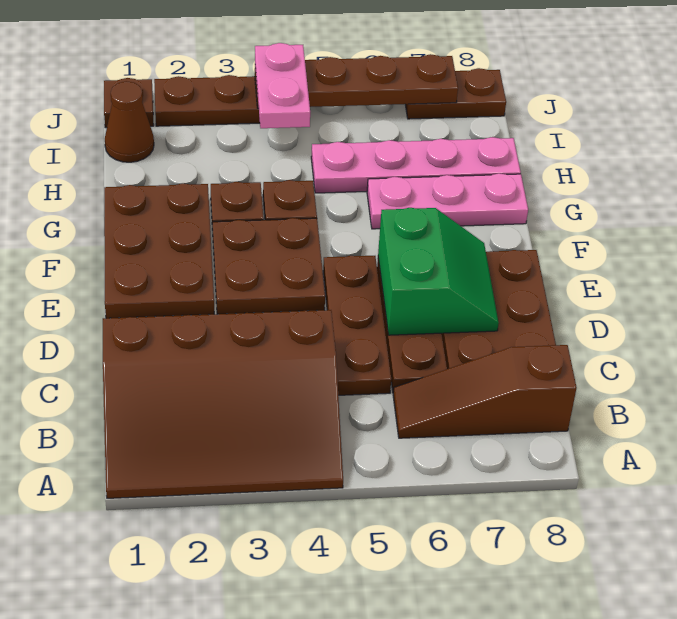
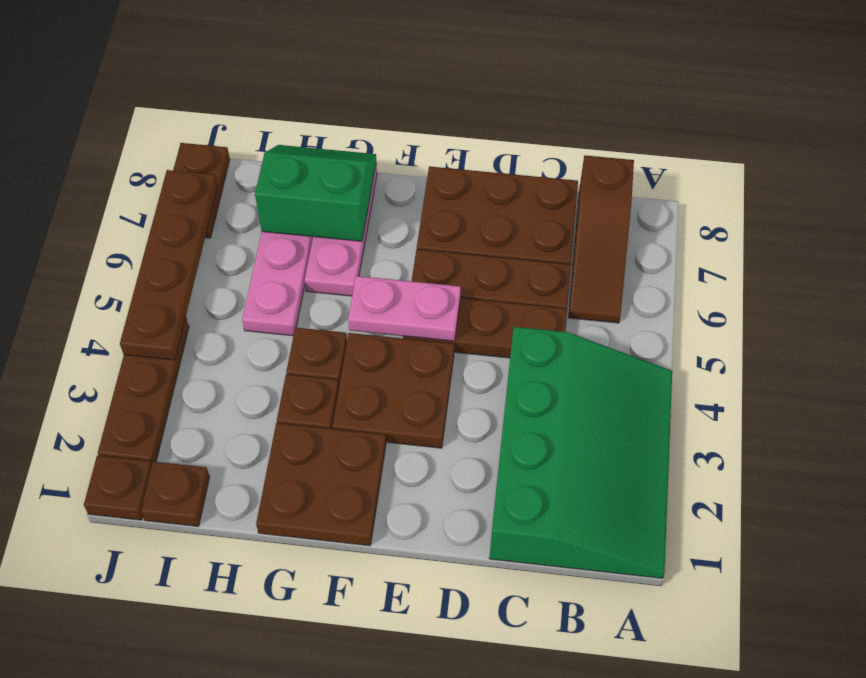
brown 3x4 slope [103,310,343,498] -> green 3x4 slope [489,327,672,578]
green 2x2 slope [378,208,499,335] -> green 2x2 slope moved to [255,145,376,241]
brown 2x3 plate [104,183,214,318] -> brown 2x2 plate [256,423,386,546]
brown 1x1 cone [105,81,154,162] -> brown 1x1 plate [141,462,210,527]
pink 1x2 plate [255,43,310,128] -> pink 1x2 plate moved to [348,276,461,341]

